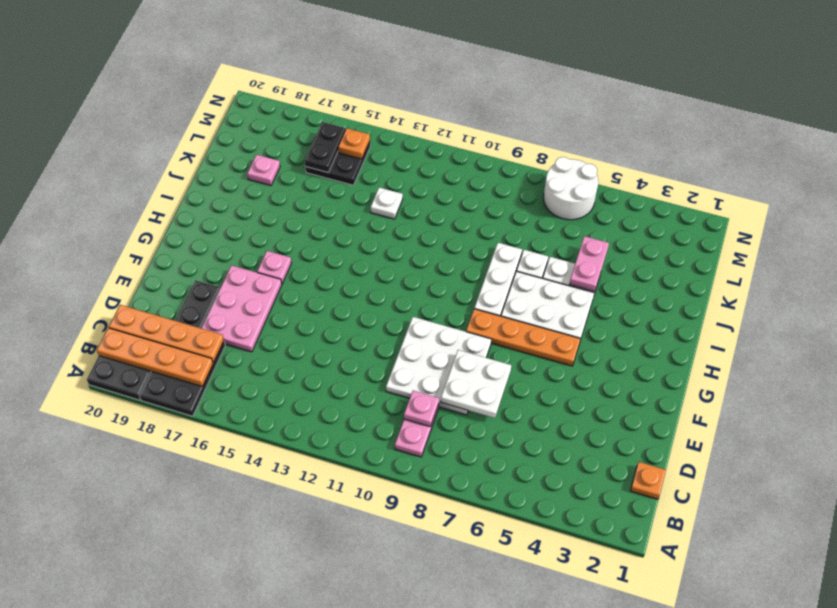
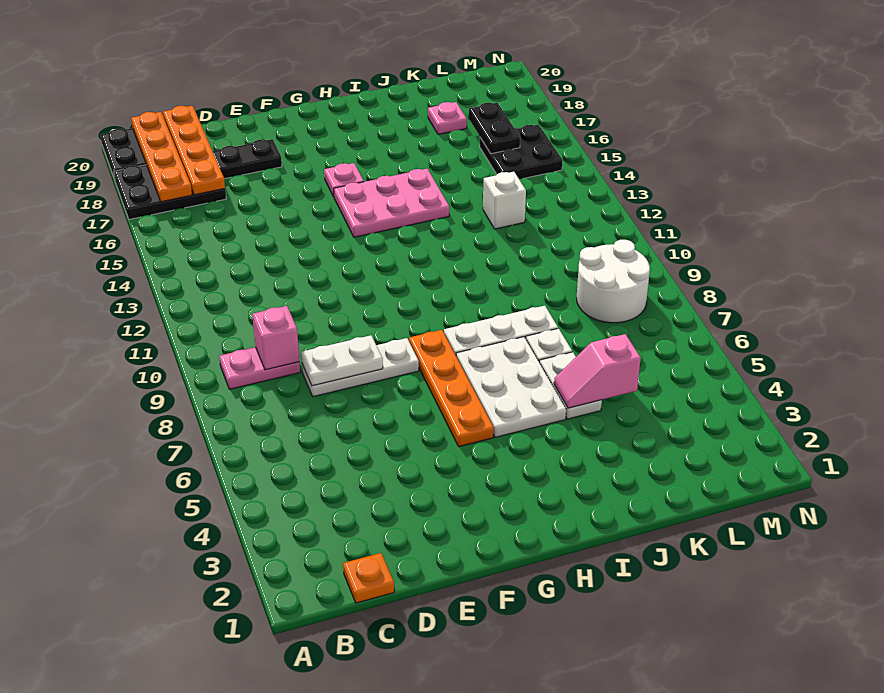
pink 1x1 plate [404,391,439,427] -> pink 1x1 brick [252,306,299,370]
white 2x2 plate [441,350,511,418] -> white 1x2 plate [301,335,383,386]
white 3x3 plate [386,317,491,415] -> white 1x3 plate [302,338,419,397]
pink 2x3 plate [202,265,282,352] -> pink 2x3 plate moved to [334,169,449,237]
pink 1x2 plate [570,236,609,292] -> pink 1x2 slope [554,334,641,408]
white 1x1 plate [371,188,403,219] -> white 1x1 brick [483,172,526,229]
black 1x2 plate [305,122,345,173] -> black 1x2 plate turned to [469,103,520,154]
white 2x2 round brick [544,157,598,220] -> white 2x2 round brick moved to [577,240,650,323]
orange 1x1 plate [338,128,370,159] -> none

